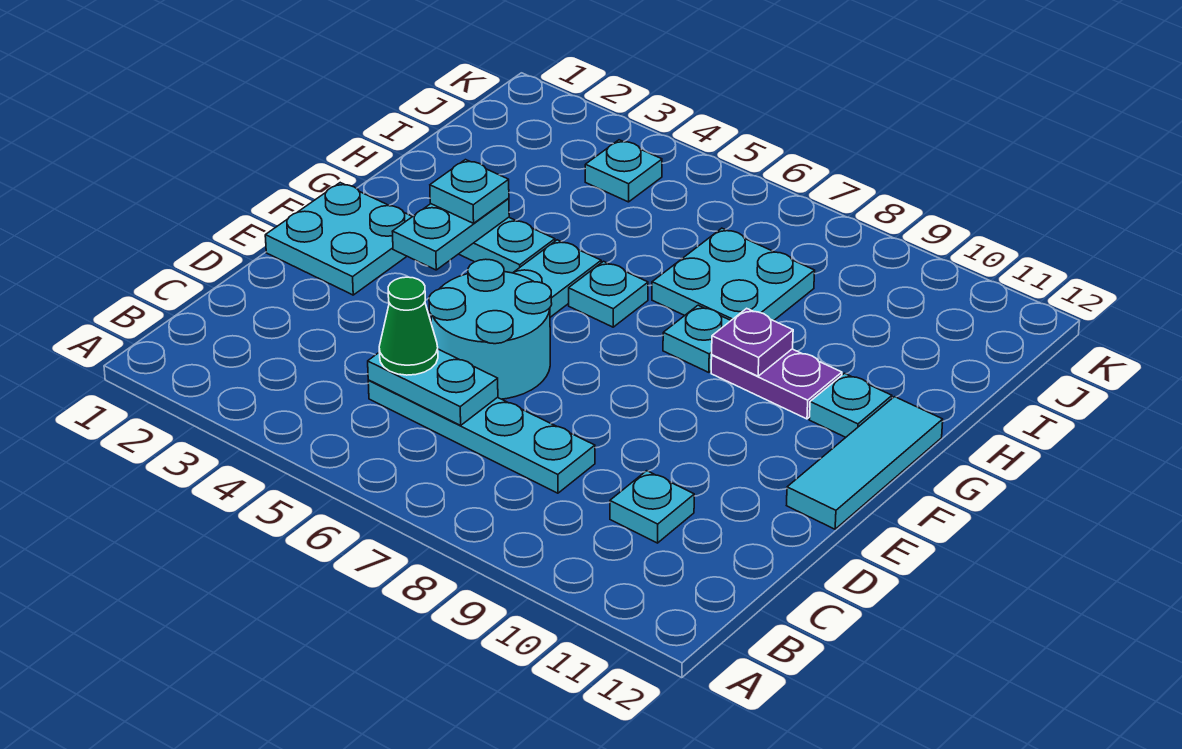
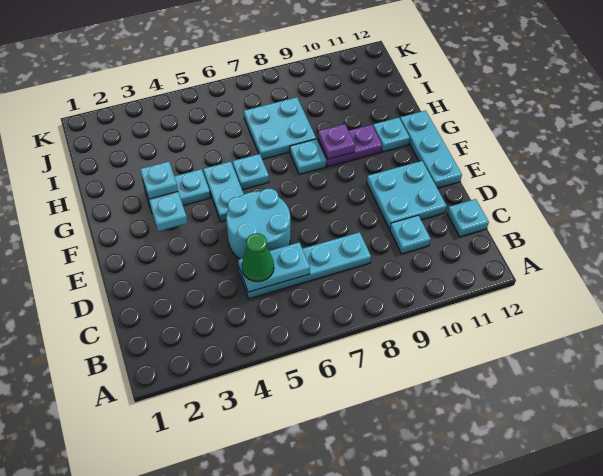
cyan 2x2 plate [265,183,413,295] -> cyan 2x2 plate moved to [367,161,447,229]
cyan 1x3 tile [787,397,943,529] -> cyan 1x3 plate [400,111,462,188]
cyan 1x1 plate [585,140,662,202] -> cyan 1x1 plate moved to [447,199,489,237]

